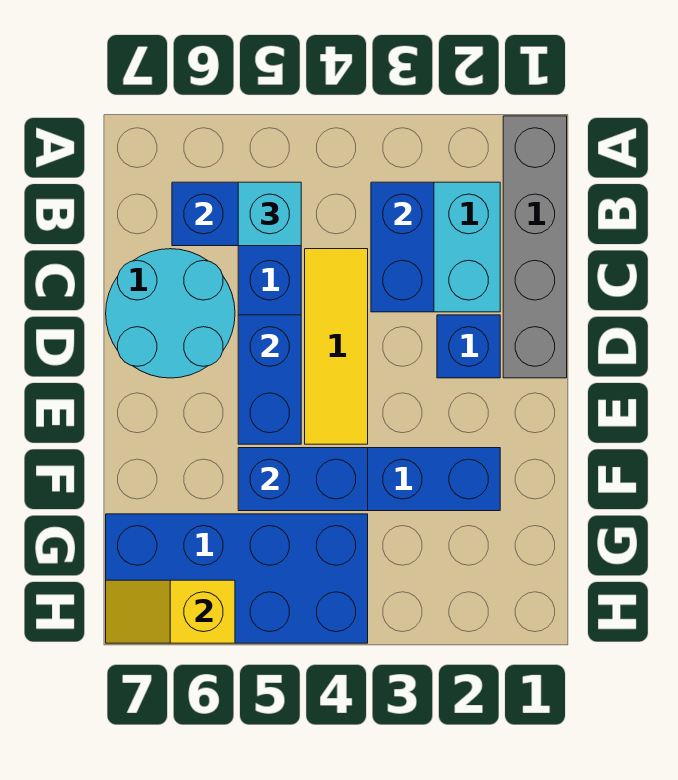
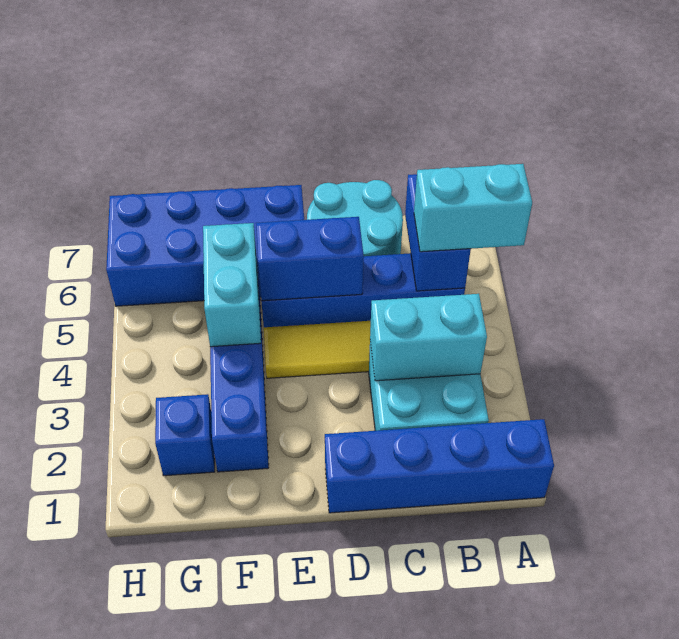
grey 1x4 brick [503,116,567,378] -> blue 1x4 brick [325,419,554,513]
blue 1x2 brick [371,182,434,312] -> cyan 1x2 brick [370,294,487,381]
cyan 1x1 brick [238,182,301,246] -> cyan 1x2 brick [414,164,532,252]
blue 1x1 brick [437,315,500,378] -> blue 1x1 brick moved to [155,394,215,476]
blue 1x2 brick [238,448,368,511] -> cyan 1x2 brick [203,223,261,347]
blue 2x4 brick [106,514,368,643] -> blue 2x4 brick turned to [106,185,304,306]
yellow 1x2 slope [106,580,235,643] -> none

